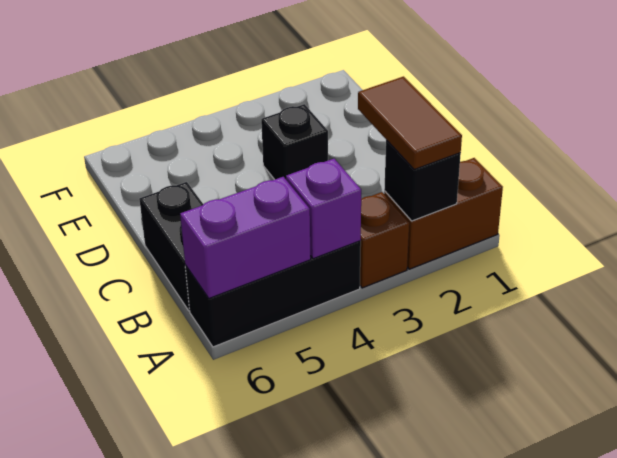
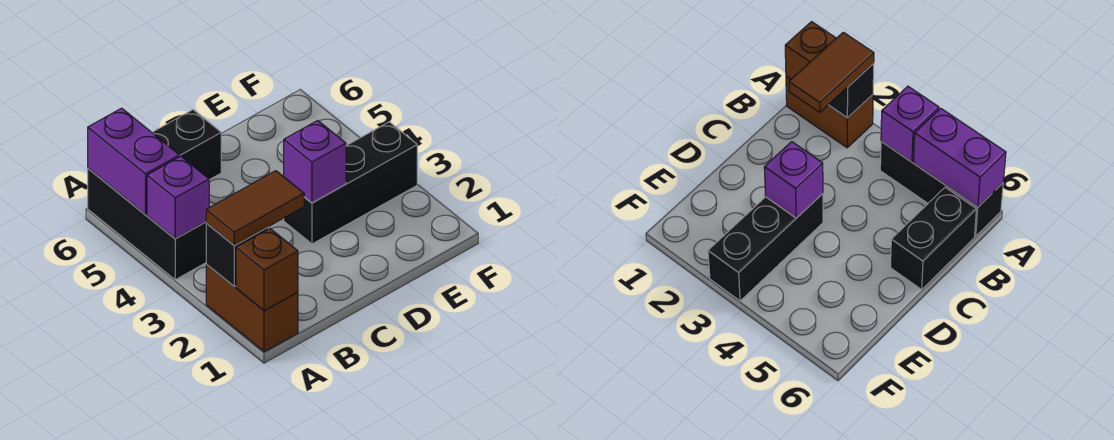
brown 1x1 brick [360,192,409,288] -> brown 1x1 brick moved to [236,228,298,311]
black 1x1 brick [261,104,328,180] -> black 1x3 brick [284,122,417,244]
none -> purple 1x1 brick [284,120,346,203]

